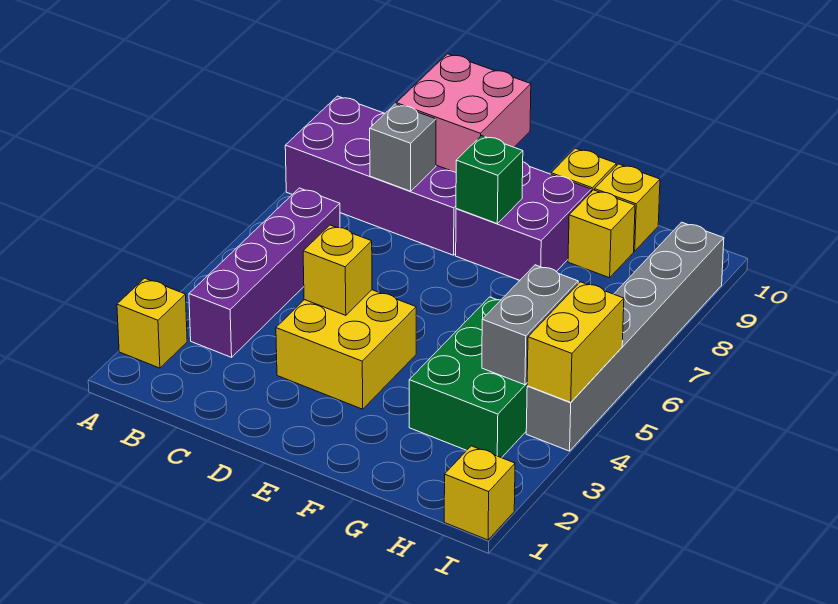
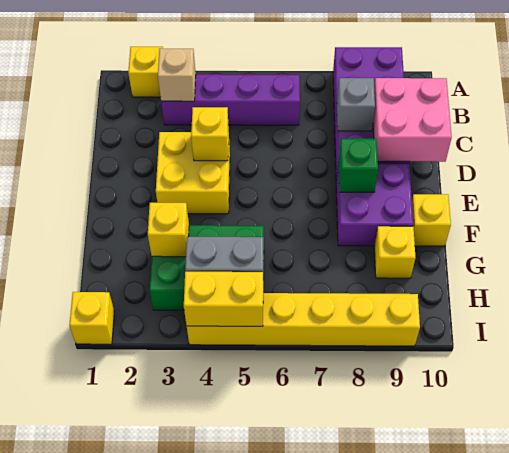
none -> tan 1x1 brick [158,48,196,101]
yellow 1x1 brick [595,164,660,251] -> yellow 1x1 brick moved to [148,203,189,257]
grey 1x6 brick [526,222,724,451] -> yellow 1x6 brick [187,293,420,346]

